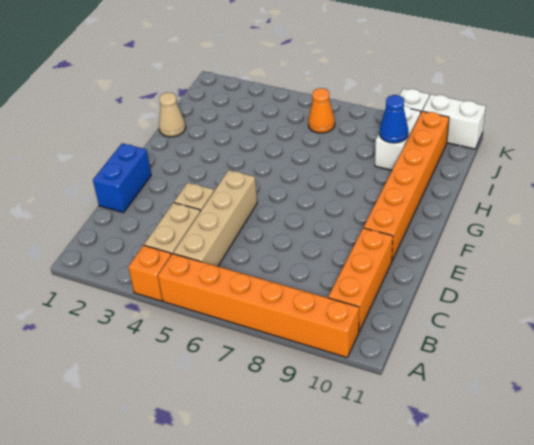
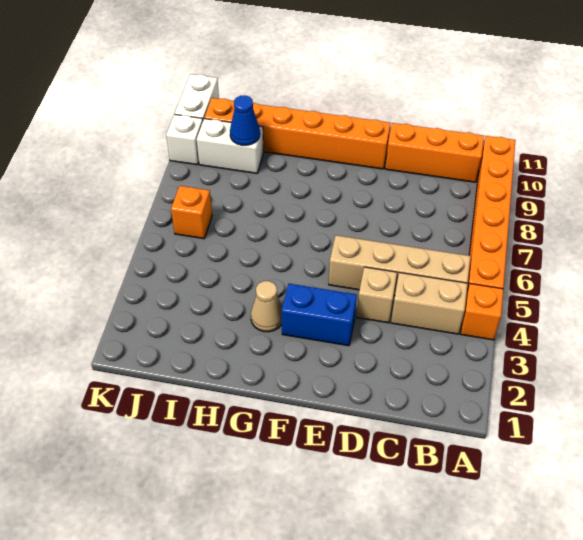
blue 1x2 brick [93,143,151,213] -> blue 1x2 brick moved to [282,284,357,346]
tan 1x1 cone [159,93,186,137] -> tan 1x1 cone moved to [251,281,282,332]
orange 1x1 cone [308,88,335,133] -> orange 1x1 brick [171,186,212,239]

